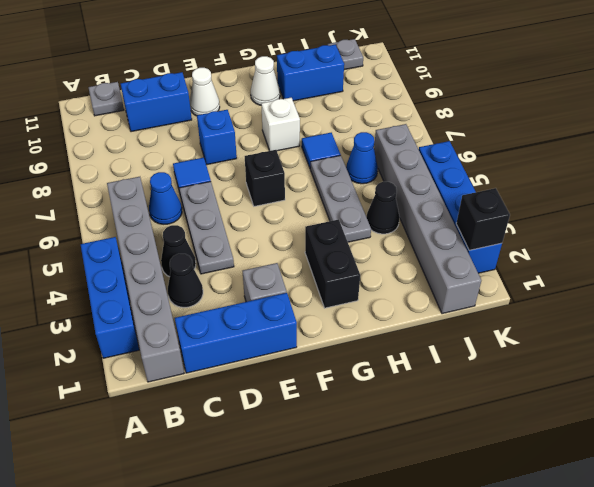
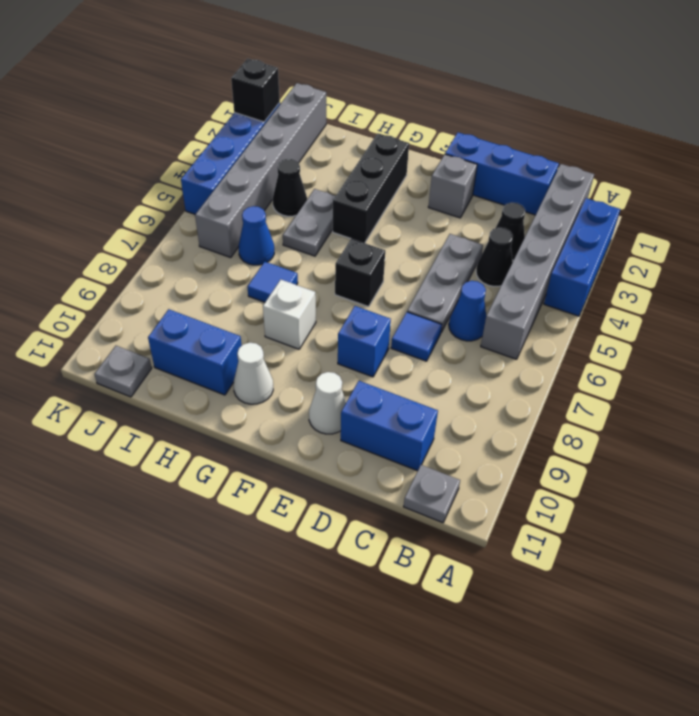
black 1x2 brick [305,219,360,308] -> black 1x3 brick [333,133,409,243]
grey 1x3 plate [310,155,371,242] -> grey 1x2 plate [283,189,336,256]

